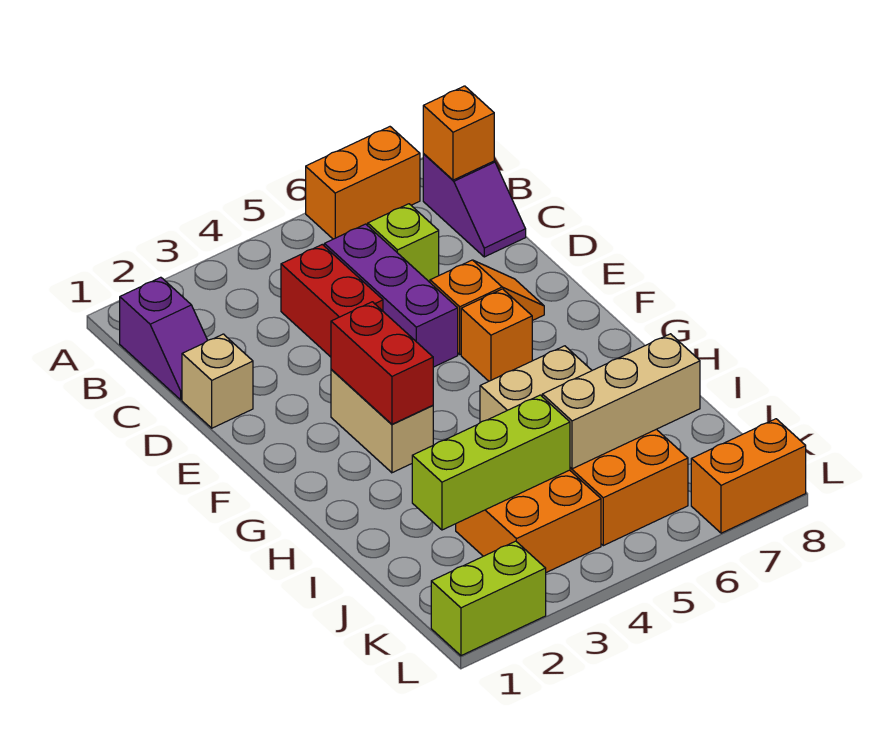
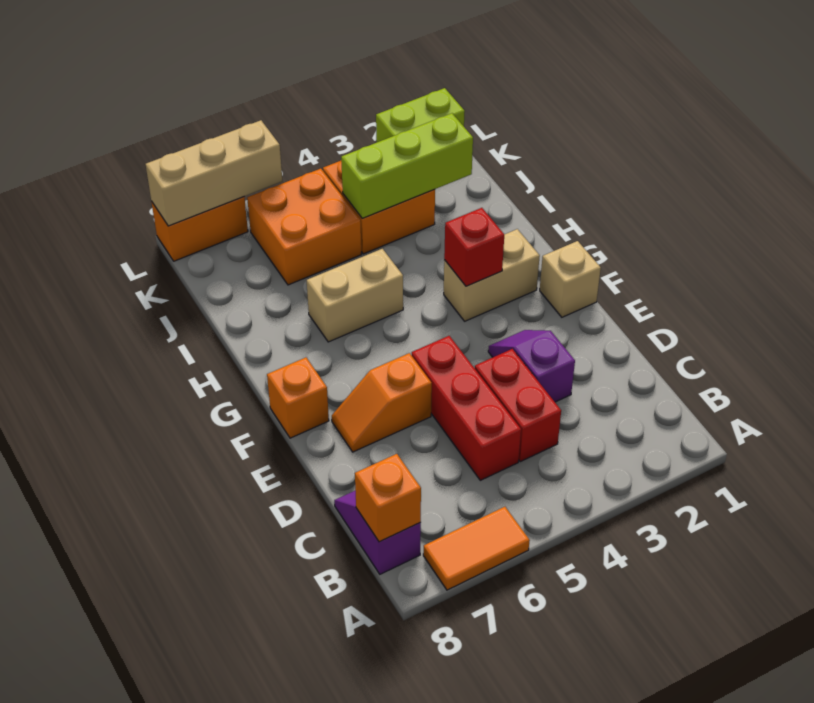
orange 1x2 brick [306,127,420,239] -> orange 1x2 tile [423,507,530,590]
purple 1x2 slope [120,277,208,400] -> purple 1x2 slope moved to [488,330,575,402]
purple 1x3 brick [324,224,458,367] -> red 1x3 brick [412,336,521,480]
lime 1x1 brick [368,204,439,282] -> none
tan 1x1 brick [182,334,253,428] -> tan 1x1 brick moved to [540,241,601,317]
tan 1x2 brick [331,369,433,473] -> tan 1x2 brick turned to [444,229,540,321]
red 1x2 brick [331,302,433,424] -> red 1x1 brick [444,208,504,286]
orange 1x1 brick [461,289,532,381] -> orange 1x1 brick moved to [267,358,329,438]
tan 1x3 brick [542,334,700,469] -> tan 1x3 brick moved to [146,120,282,226]

